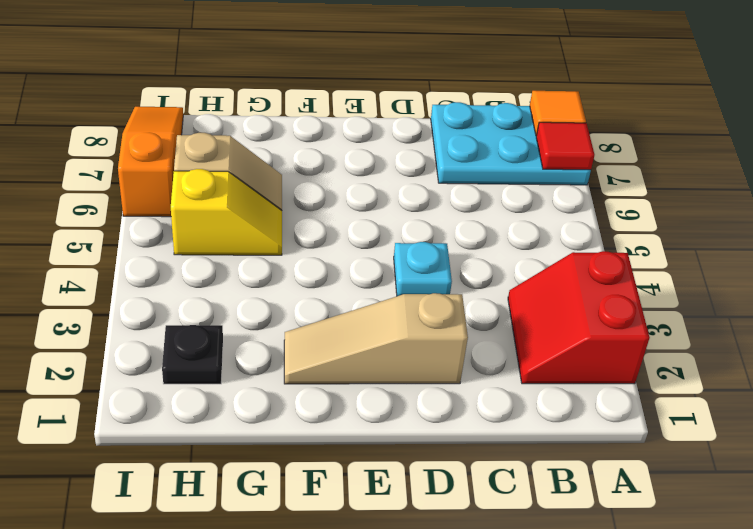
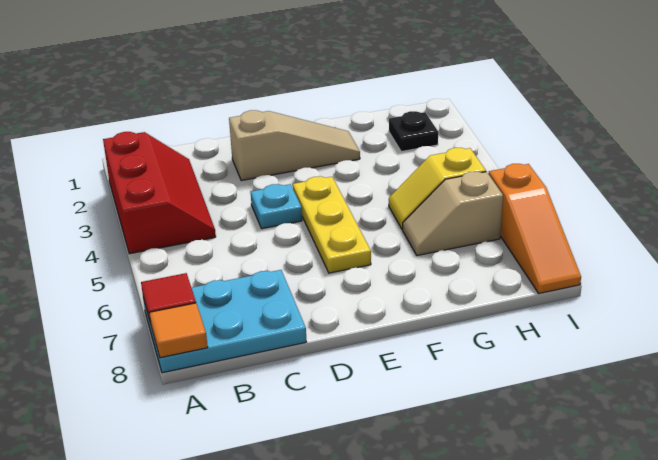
red 2x2 slope [508,251,650,384] -> red 2x3 slope [103,132,216,254]
none -> yellow 1x3 plate [293,176,371,273]

